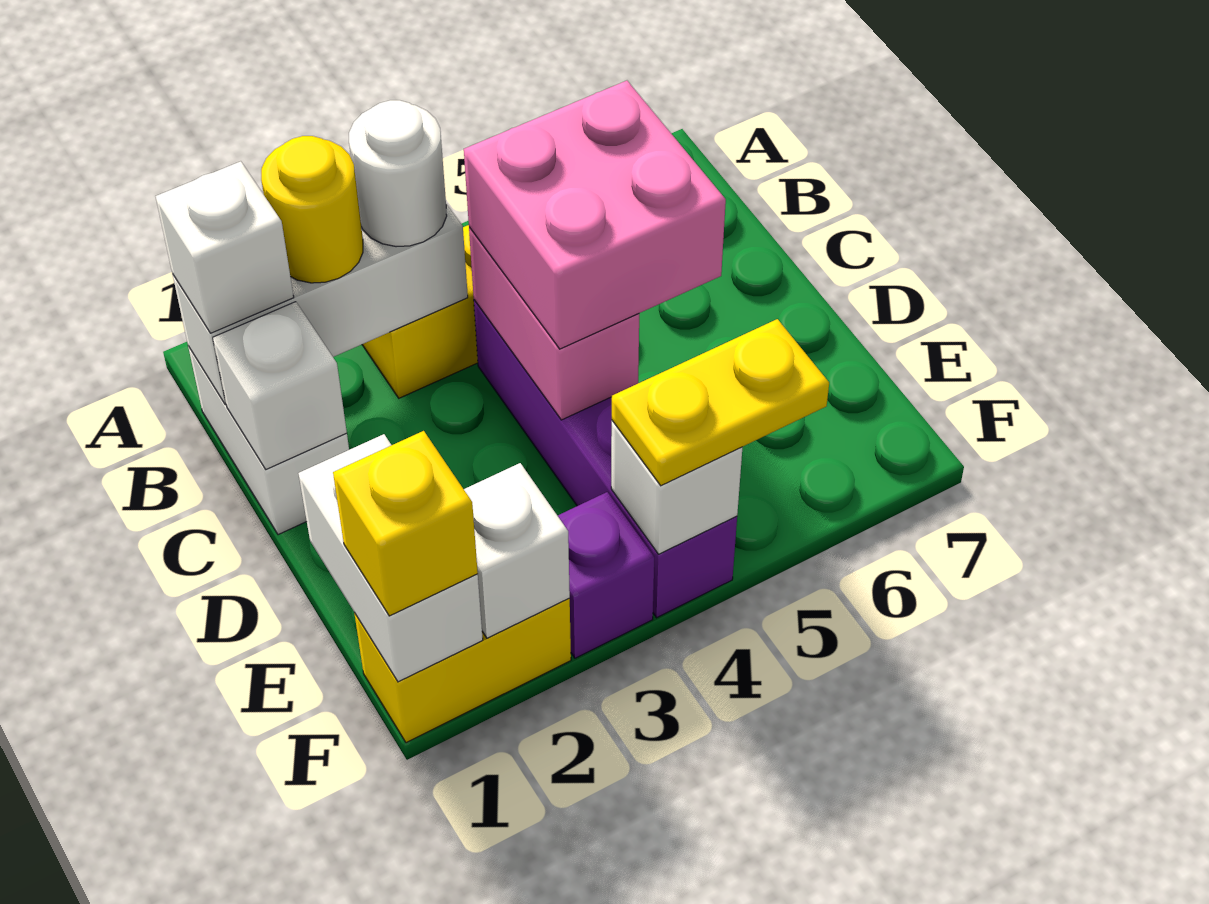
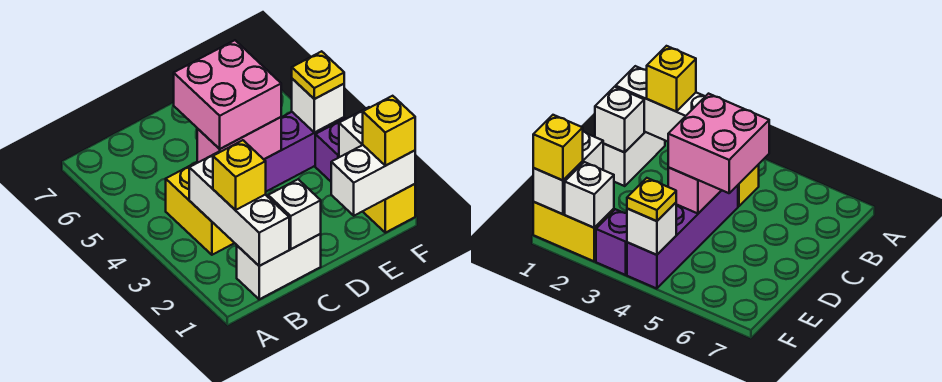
white 1x1 brick [156,161,294,333] -> none
yellow 1x1 round brick [261,136,363,283] -> yellow 1x1 brick [213,140,266,210]
white 1x1 round brick [349,100,447,247] -> none
yellow 1x2 plate [612,319,829,486] -> yellow 1x1 plate [292,51,344,99]

